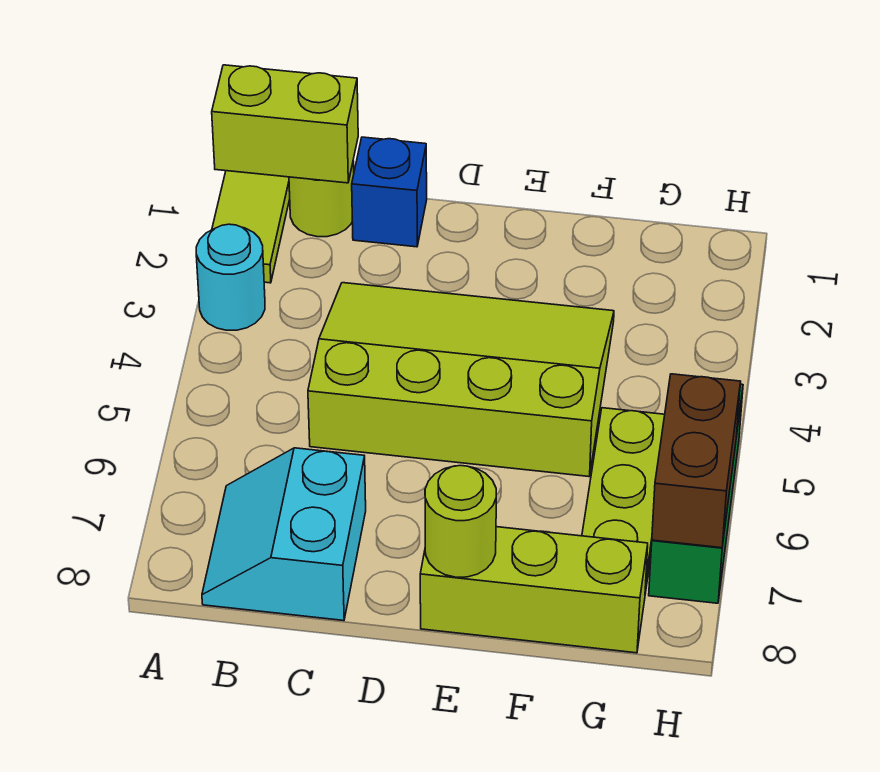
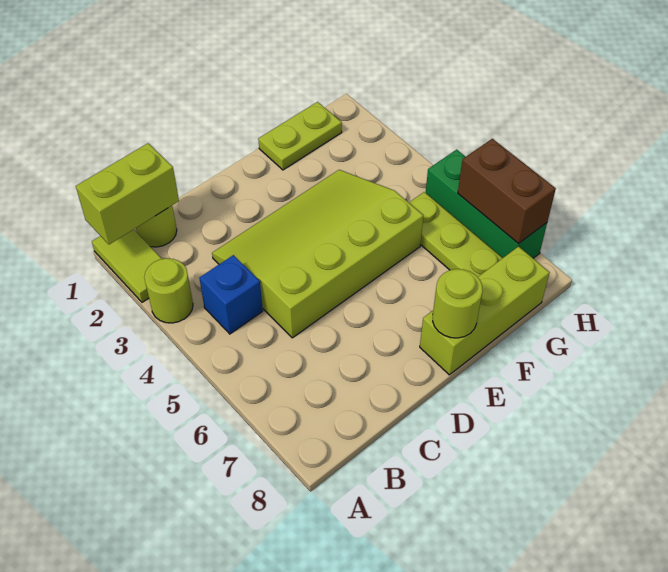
cyan 1x1 round brick [196,224,265,330] -> lime 1x1 round brick [144,258,193,323]
cyan 2x2 slope [202,448,366,621] -> none
blue 1x1 brick [352,137,427,247] -> blue 1x1 brick moved to [199,255,263,334]
none -> lime 1x2 plate [258,102,342,170]

